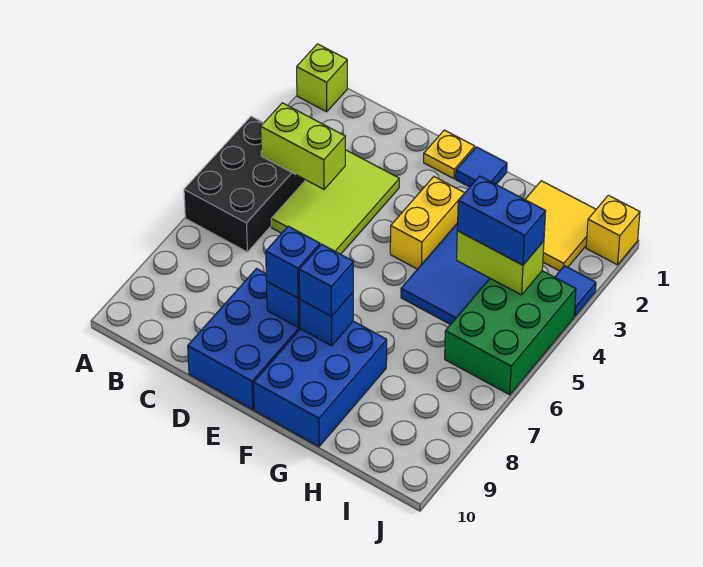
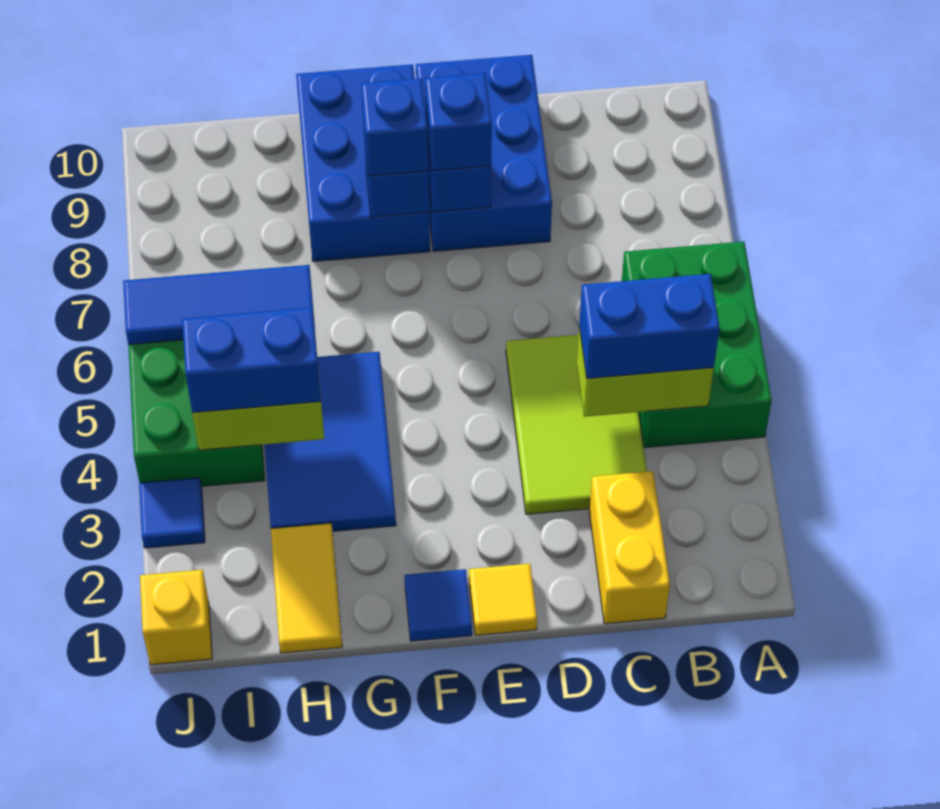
lime 1x1 brick [297,44,347,112] -> none
black 2x3 brick [184,116,305,252] -> green 2x3 brick [622,242,772,448]
none -> blue 1x2 brick [579,274,720,379]
yellow 1x1 plate [424,130,475,179] -> yellow 1x1 tile [469,564,537,635]
yellow 1x2 brick [390,177,464,269] -> yellow 1x2 brick moved to [589,471,670,624]
yellow 2x2 tile [525,181,596,271] -> yellow 1x2 tile [271,523,342,653]
none -> blue 1x3 tile [123,265,315,345]

